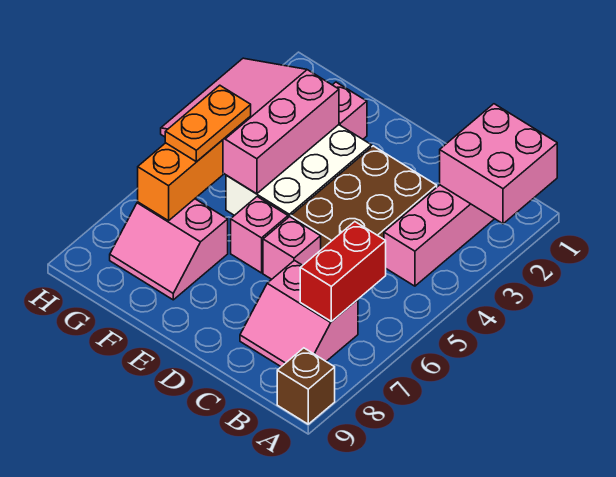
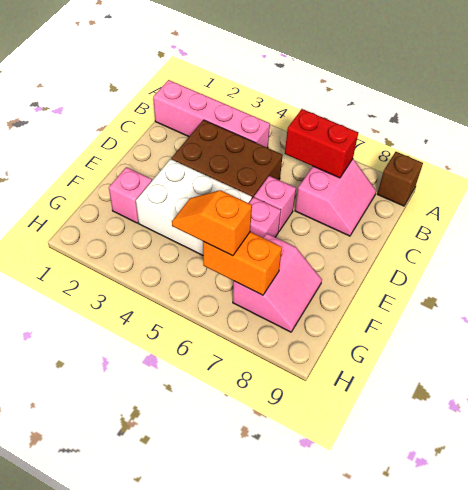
pink 2x2 brick [440,104,557,224] -> none
pink 3x3 slope [161,58,339,194] -> none
orange 1x2 plate [165,85,251,162] -> orange 1x2 slope [172,190,252,256]

